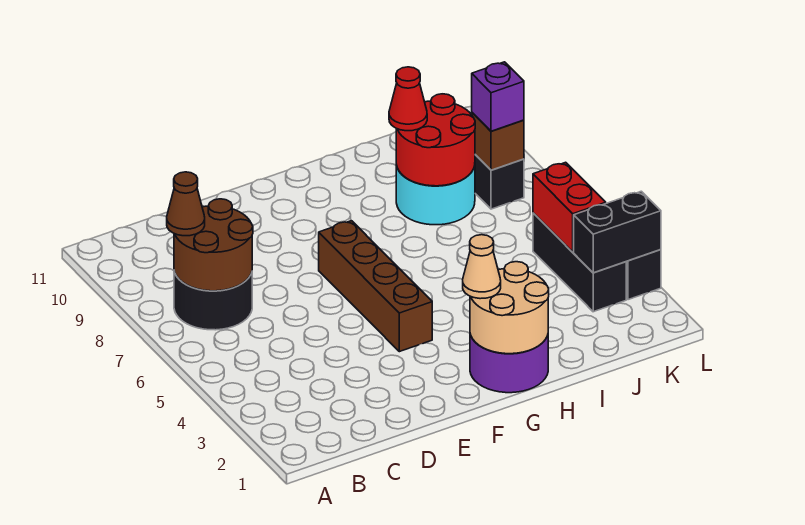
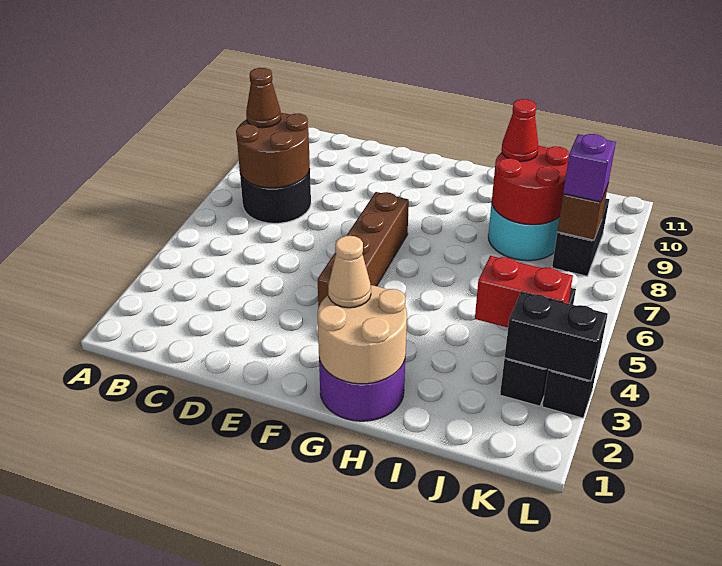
red 1x2 brick [533,162,606,252] -> red 1x2 brick turned to [475,256,573,327]

